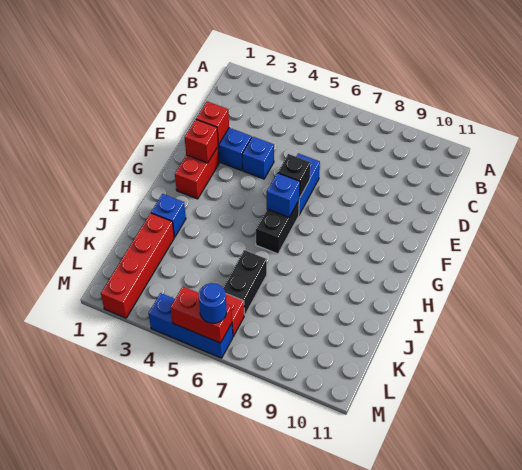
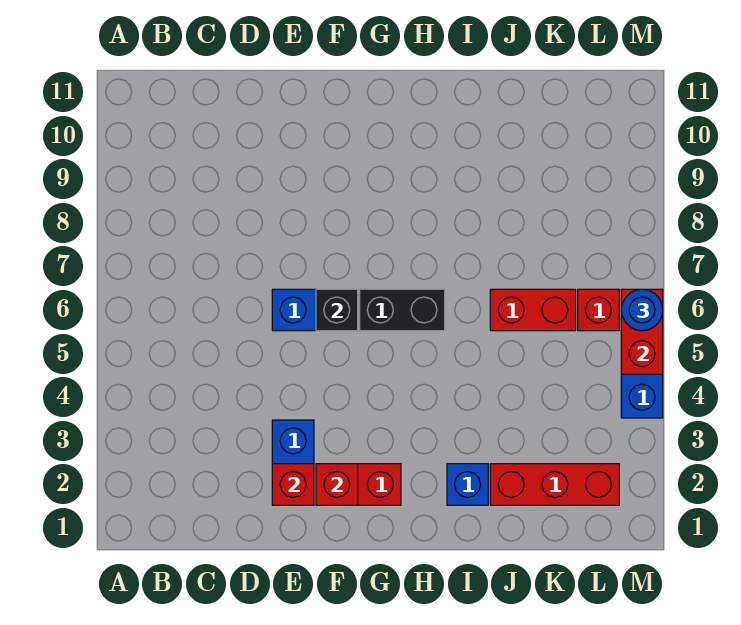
blue 1x1 brick [242,137,274,179] -> none
blue 1x1 brick [267,173,300,217] -> none
red 1x4 brick [101,213,174,318] -> red 1x3 brick [490,464,619,505]
black 1x2 brick [223,250,267,315] -> red 1x2 brick [490,289,576,331]

